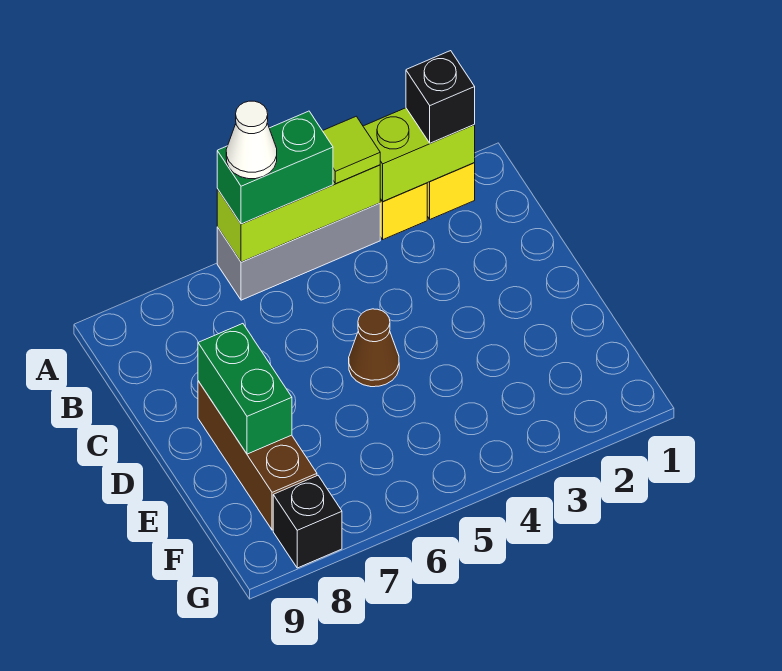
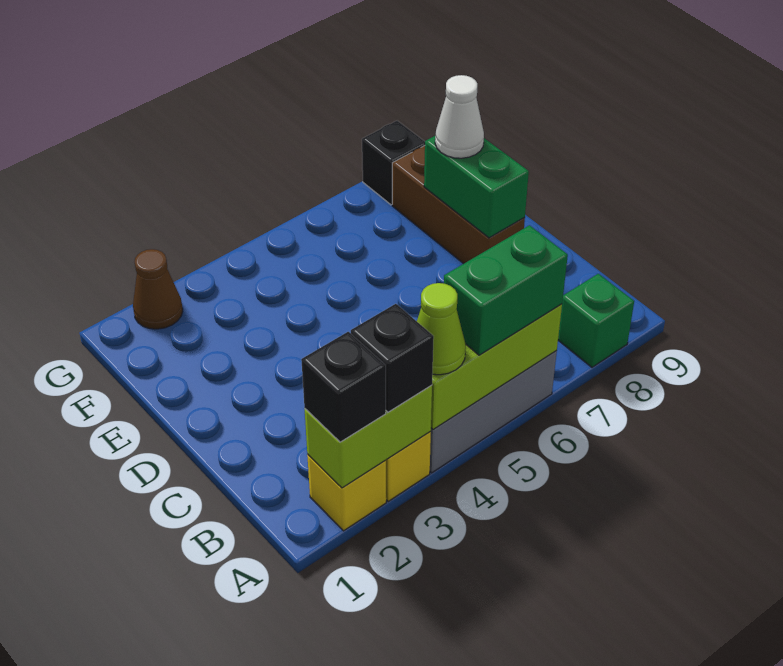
none -> black 1x1 brick [351,304,434,412]
lime 1x1 tile [323,116,380,184] -> lime 1x1 cone [417,283,466,375]
white 1x1 cone [226,101,277,179] -> white 1x1 cone moved to [435,75,484,158]
none -> green 1x1 brick [558,274,634,367]
brown 1x1 cone [349,309,399,387] -> brown 1x1 cone moved to [133,249,183,329]

